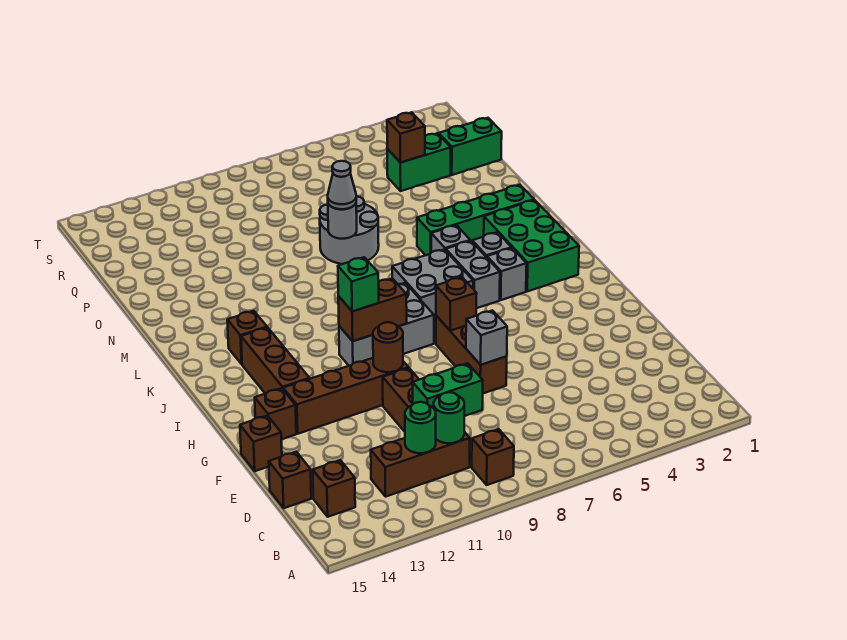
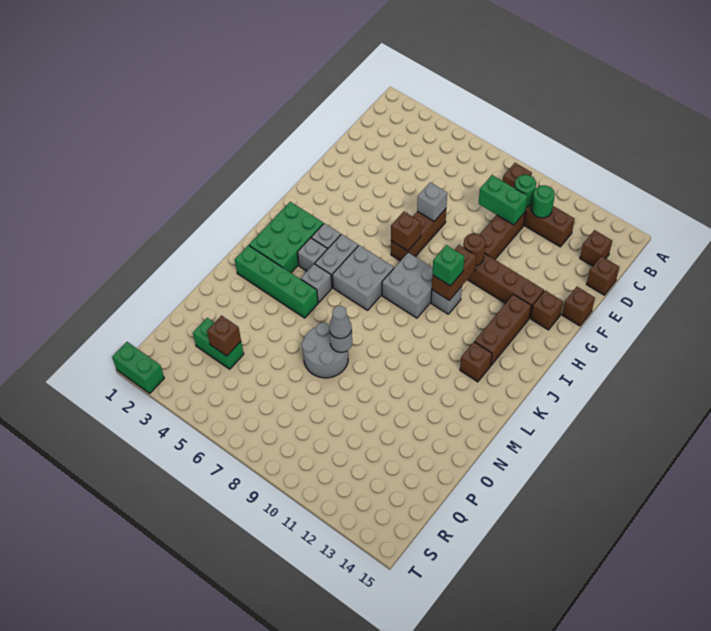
brown 1x2 brick [338,278,407,341] -> brown 1x2 brick turned to [432,245,476,300]
green 1x2 brick [439,118,502,175] -> green 1x2 brick moved to [112,342,164,393]

